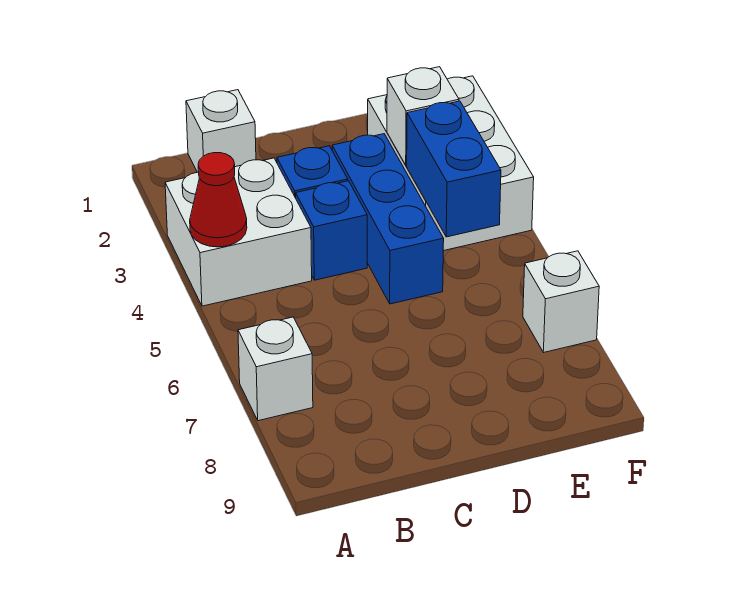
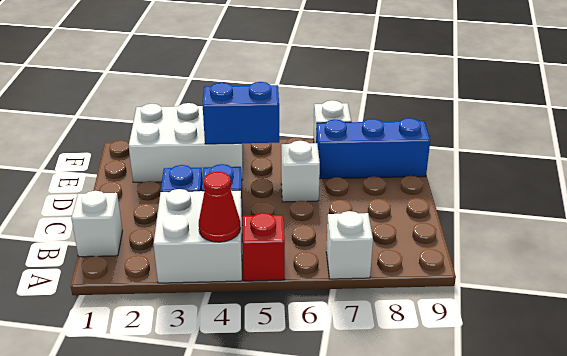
none -> red 1x1 brick [243,213,285,281]
blue 1x3 brick [332,134,444,304] -> blue 1x3 brick moved to [316,118,430,179]
white 1x1 brick [387,67,459,165] -> white 1x1 brick moved to [281,141,320,202]

